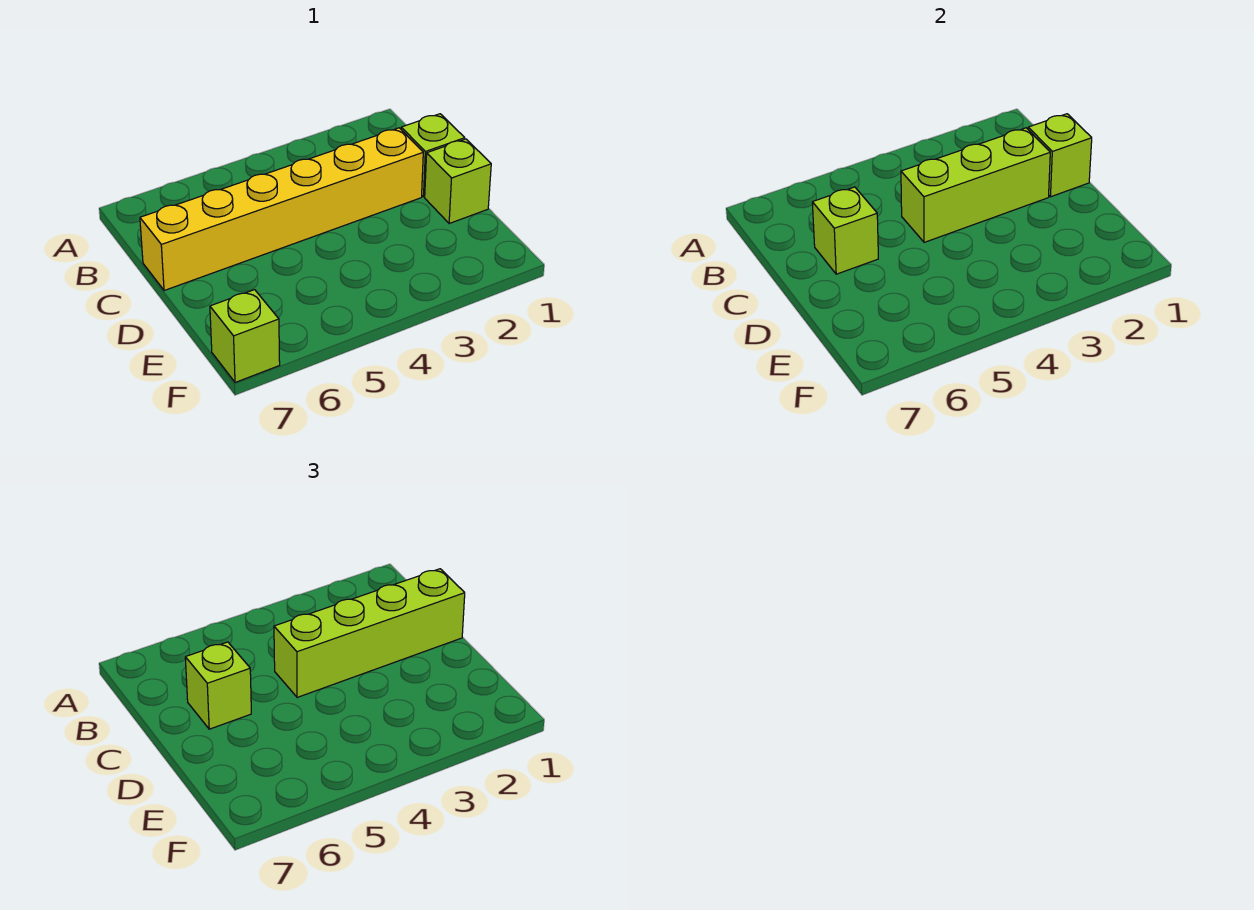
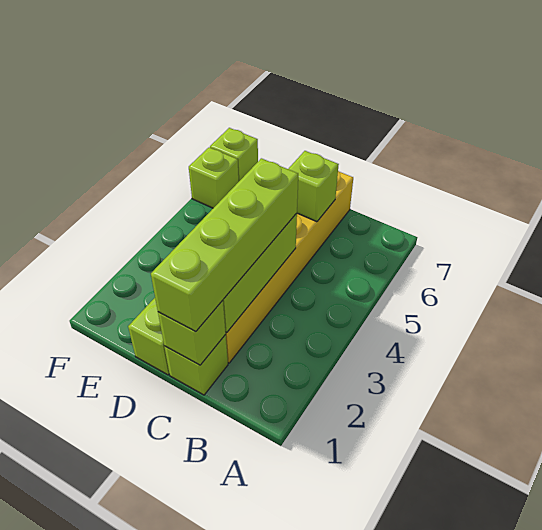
lime 1x1 brick [185,642,251,729] -> lime 1x1 brick moved to [189,147,239,208]

